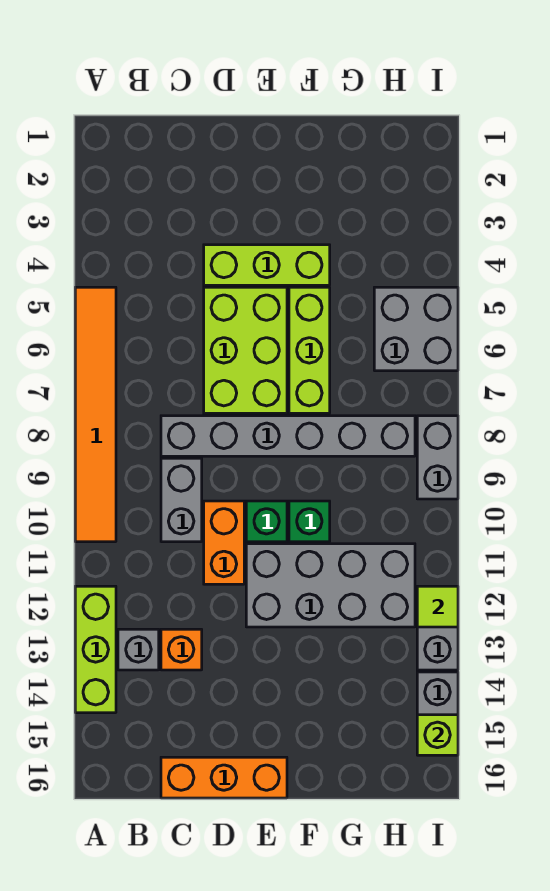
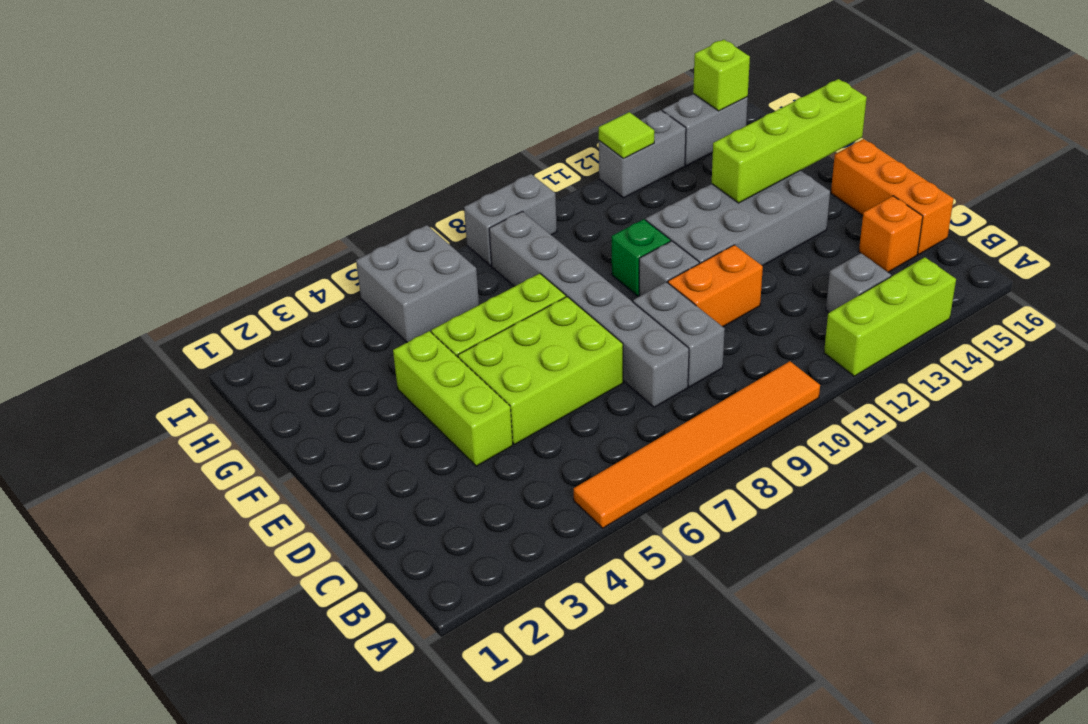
grey 1x2 brick [161,458,202,542] -> grey 1x2 brick turned to [633,282,725,387]
orange 1x1 brick [161,629,202,670] -> orange 1x1 brick moved to [859,196,923,272]
green 1x1 brick [246,501,287,542] -> grey 1x1 brick [639,241,699,296]
grey 2x4 brick [246,544,415,627] -> grey 2x4 brick turned to [646,170,830,266]
none -> lime 1x4 brick [712,79,867,203]

